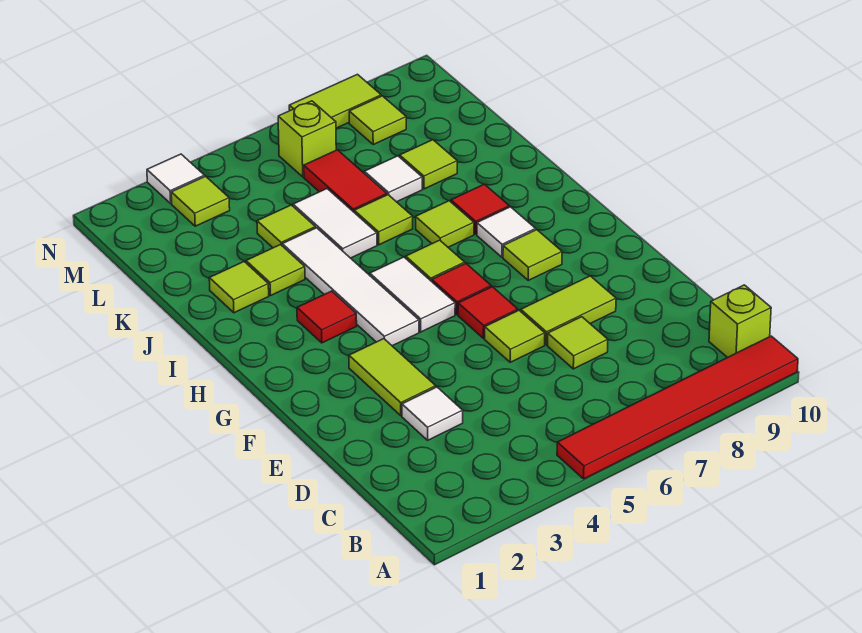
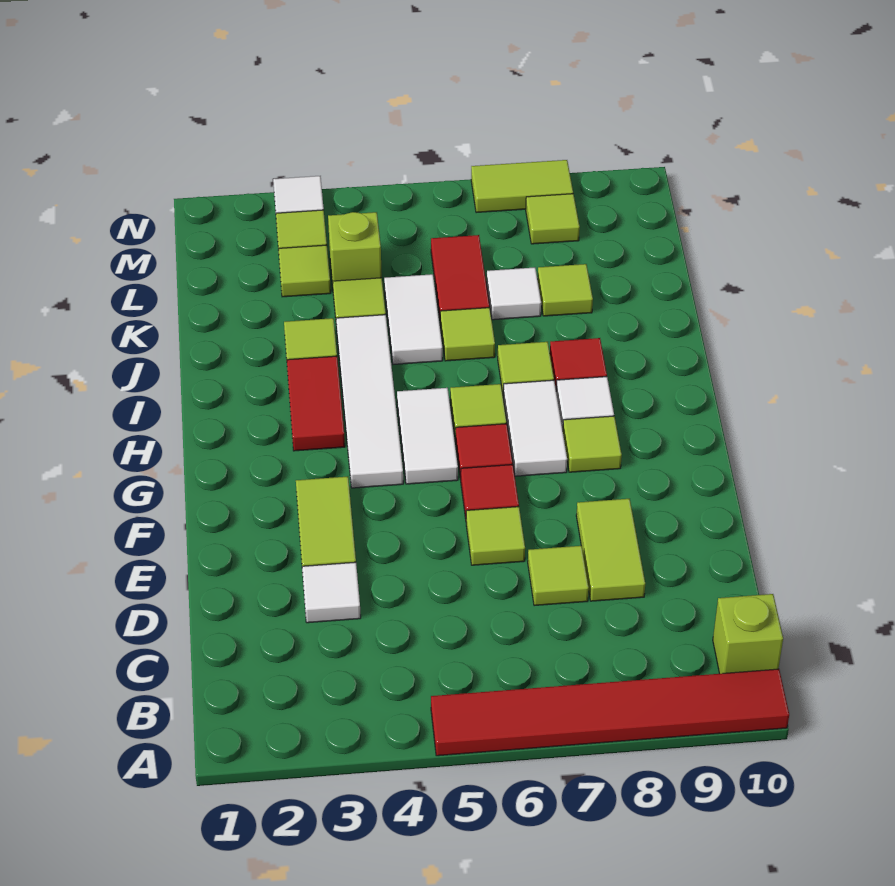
lime 1x2 tile [521,276,616,345] -> lime 1x2 tile turned to [576,499,645,601]
none -> white 1x2 tile [503,380,567,476]
red 1x1 tile [297,291,357,343] -> red 1x2 tile [287,356,345,451]
lime 1x1 tile [209,262,269,313] -> lime 1x1 tile moved to [278,245,331,297]
lime 1x1 brick [278,101,336,177] -> lime 1x1 brick moved to [328,212,382,285]

